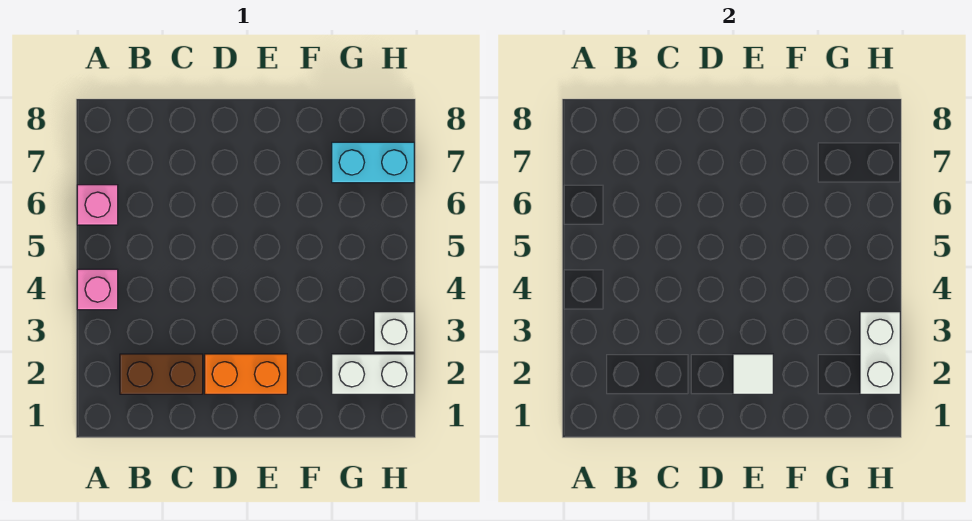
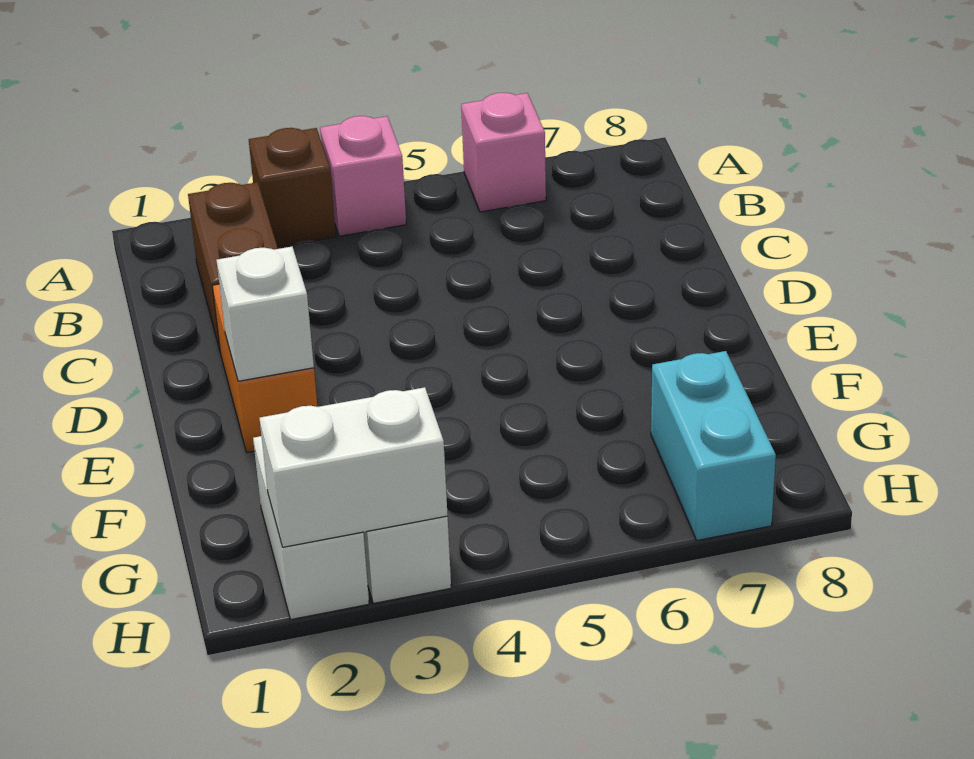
none -> brown 1x1 brick [249,128,336,247]
white 1x1 tile [733,354,773,394] -> white 1x1 brick [217,247,314,381]

